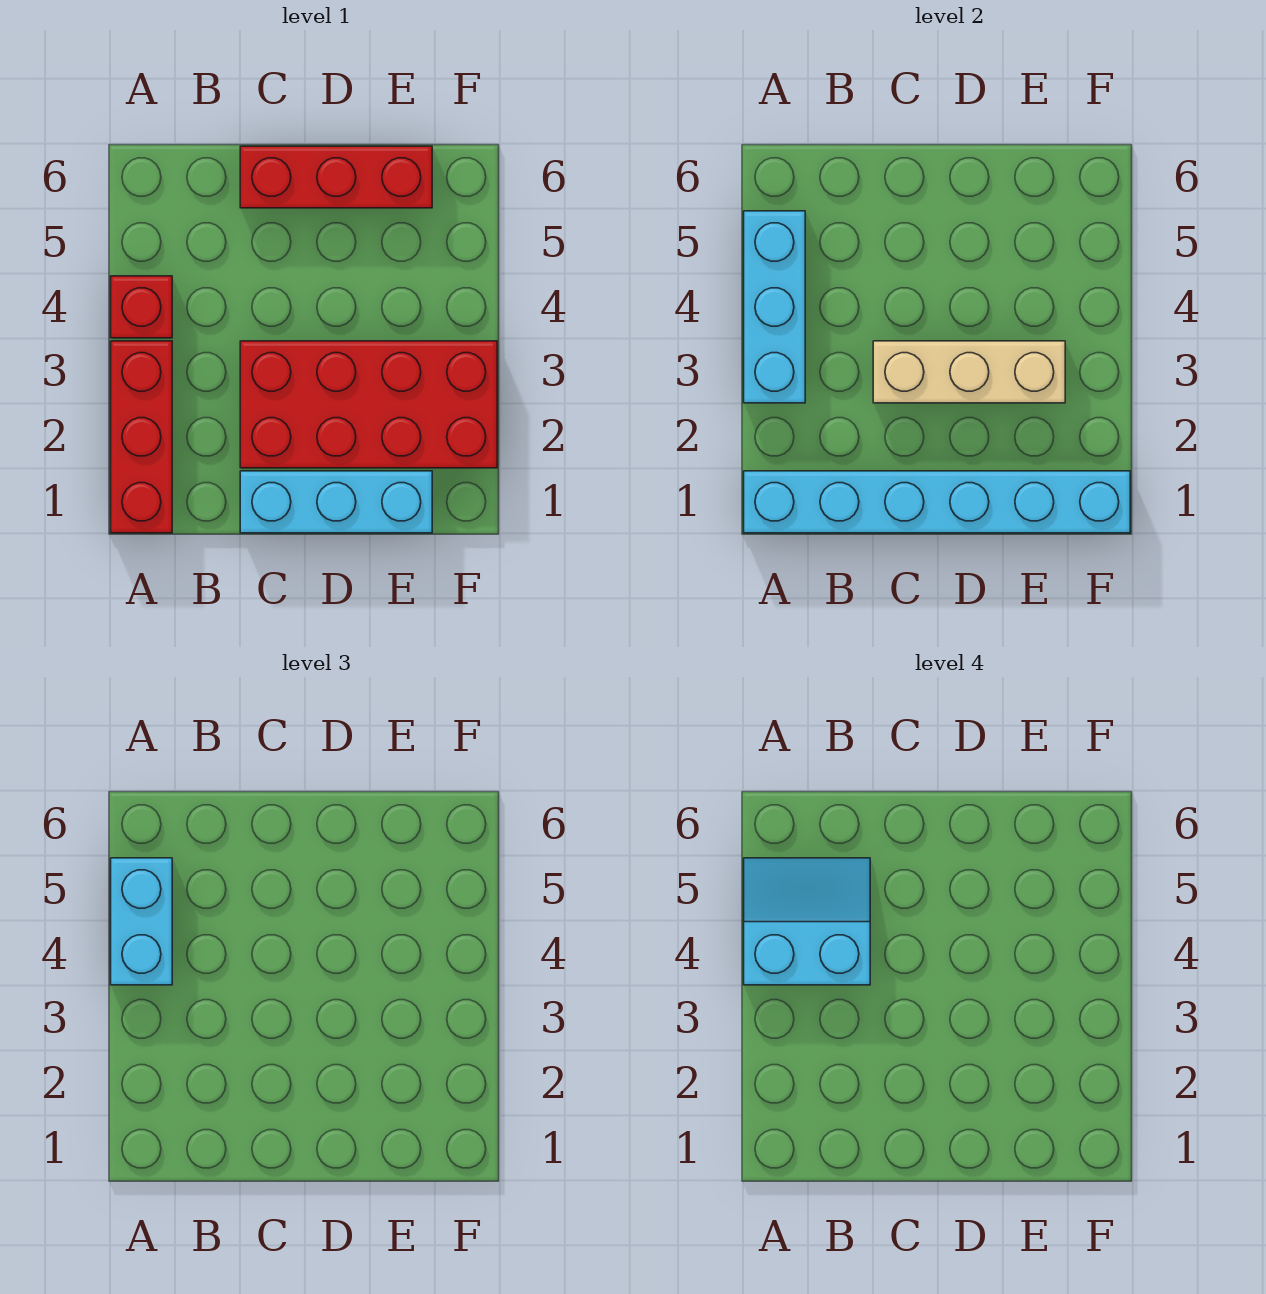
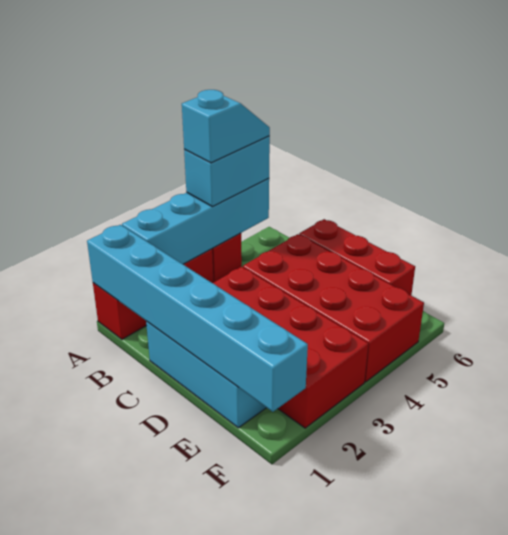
cyan 1x3 brick [744,211,805,403] -> cyan 1x4 brick [122,179,269,264]
cyan 2x2 slope [744,858,870,985] -> cyan 1x2 slope [182,90,270,163]
tan 1x3 brick [873,341,1065,403] -> none
none -> red 2x4 brick [243,234,424,382]

